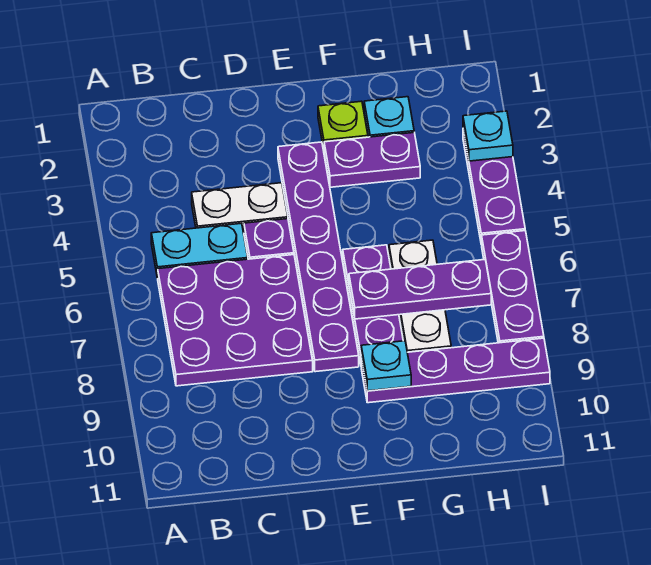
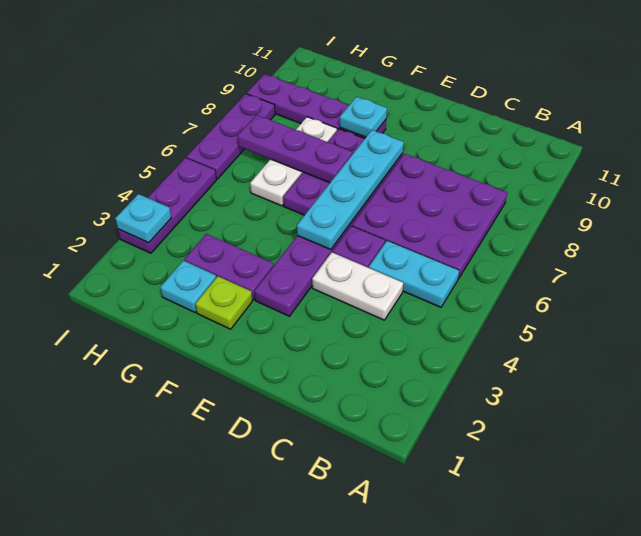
none -> cyan 1x4 plate [297,130,404,250]

